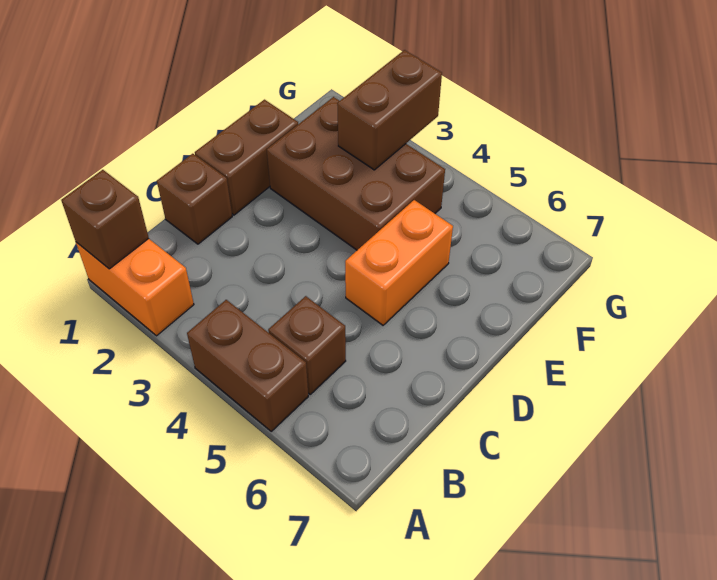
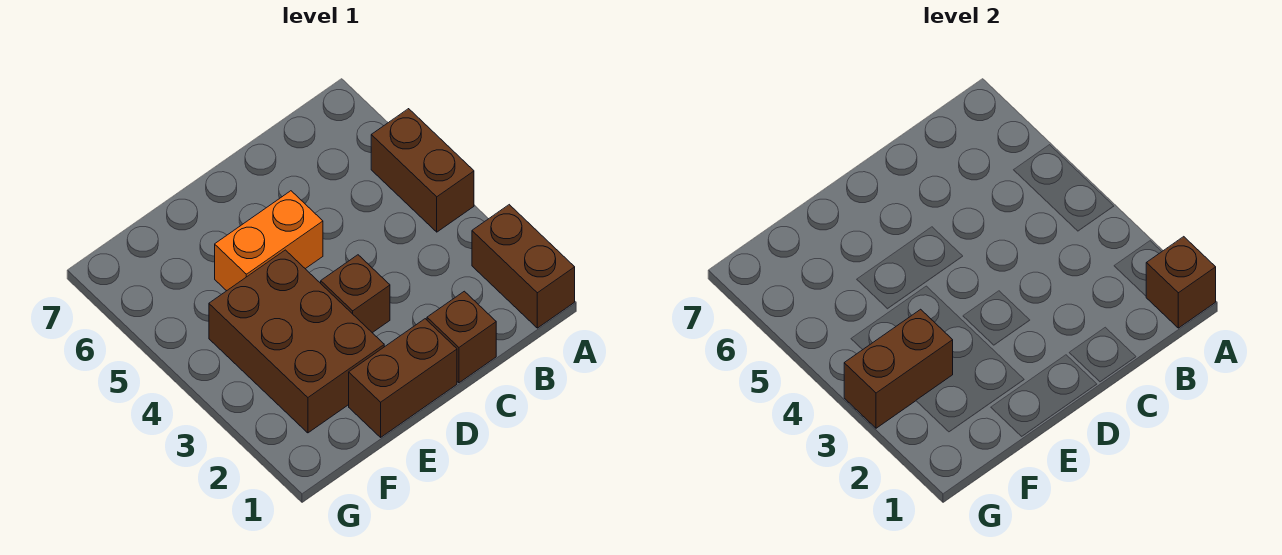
orange 1x2 brick [76,239,194,336] -> brown 1x2 brick [472,205,575,328]
brown 1x1 brick [268,296,346,394] -> brown 1x1 brick moved to [321,255,390,333]

